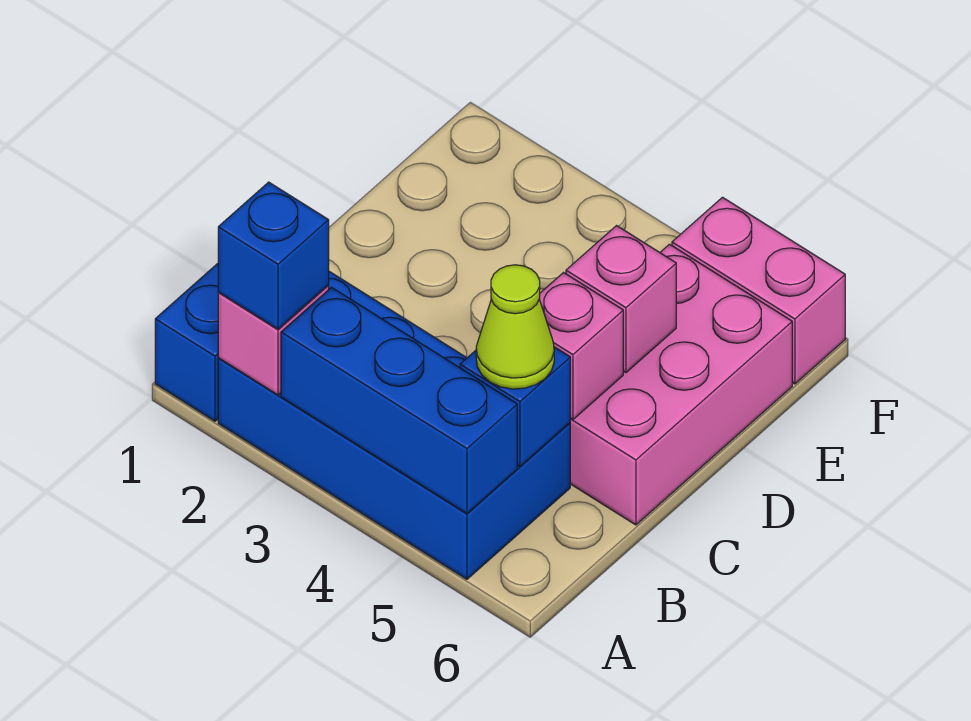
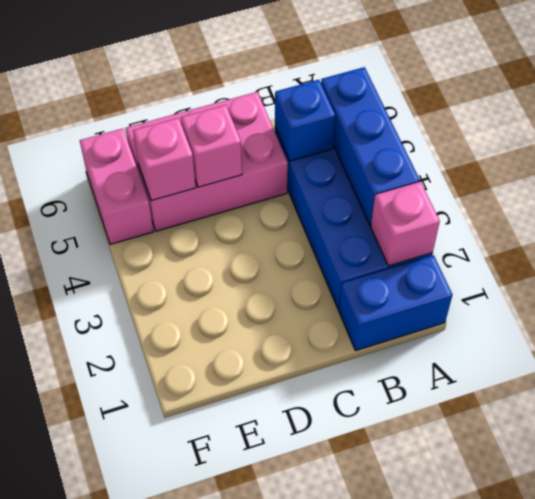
blue 1x1 brick [218,182,329,329] -> none
lime 1x1 cone [476,265,554,389] -> none
pink 1x1 brick [540,273,623,420] -> pink 1x1 brick moved to [133,118,196,201]

